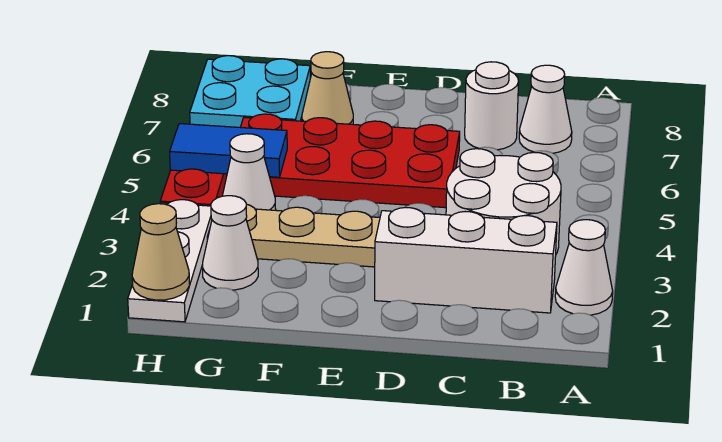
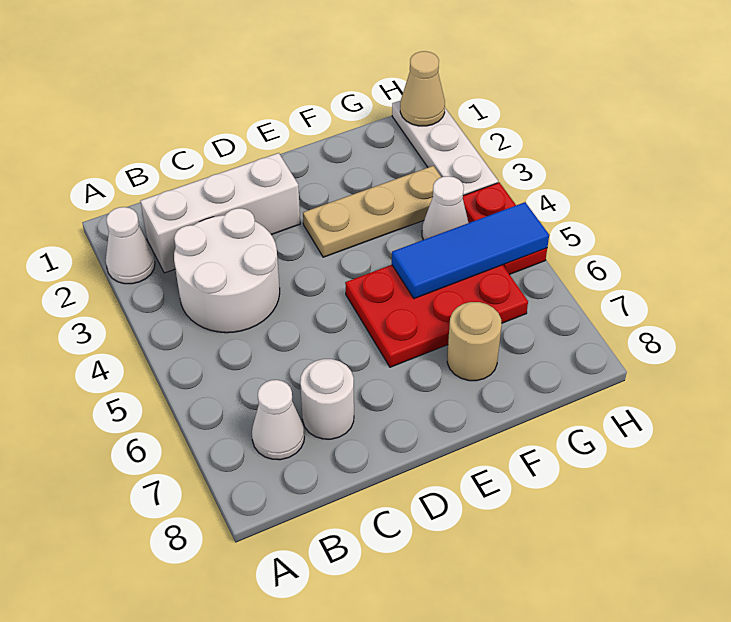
red 2x4 plate [226,114,460,208] -> red 2x3 plate [345,265,528,367]
tan 1x1 cone [302,52,353,124] -> tan 1x1 round brick [447,302,502,381]
white 1x1 cone [202,196,258,290] -> none
blue 1x2 tile [170,124,287,177] -> blue 1x3 tile [392,202,549,299]
cyan 2x2 plate [190,56,310,127] -> none

